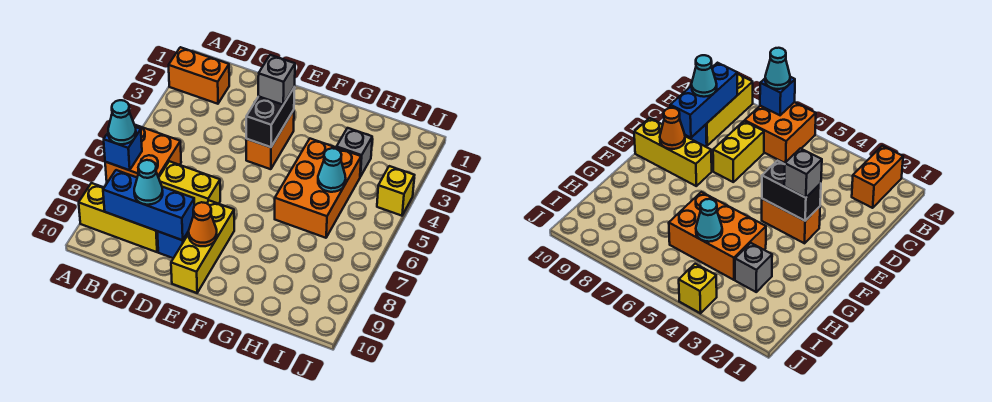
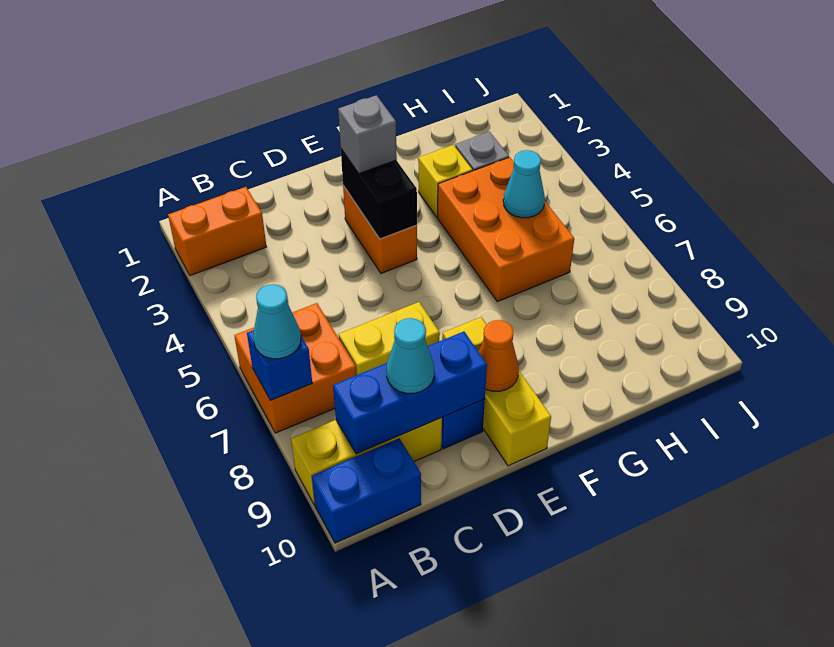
none -> blue 1x2 brick [312,438,421,543]
yellow 1x1 brick [377,166,414,216] -> yellow 1x1 brick moved to [418,145,472,217]

